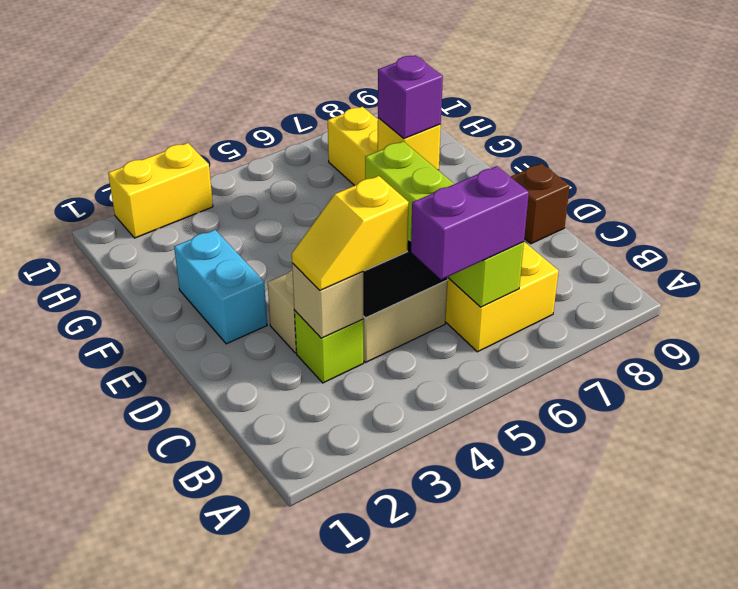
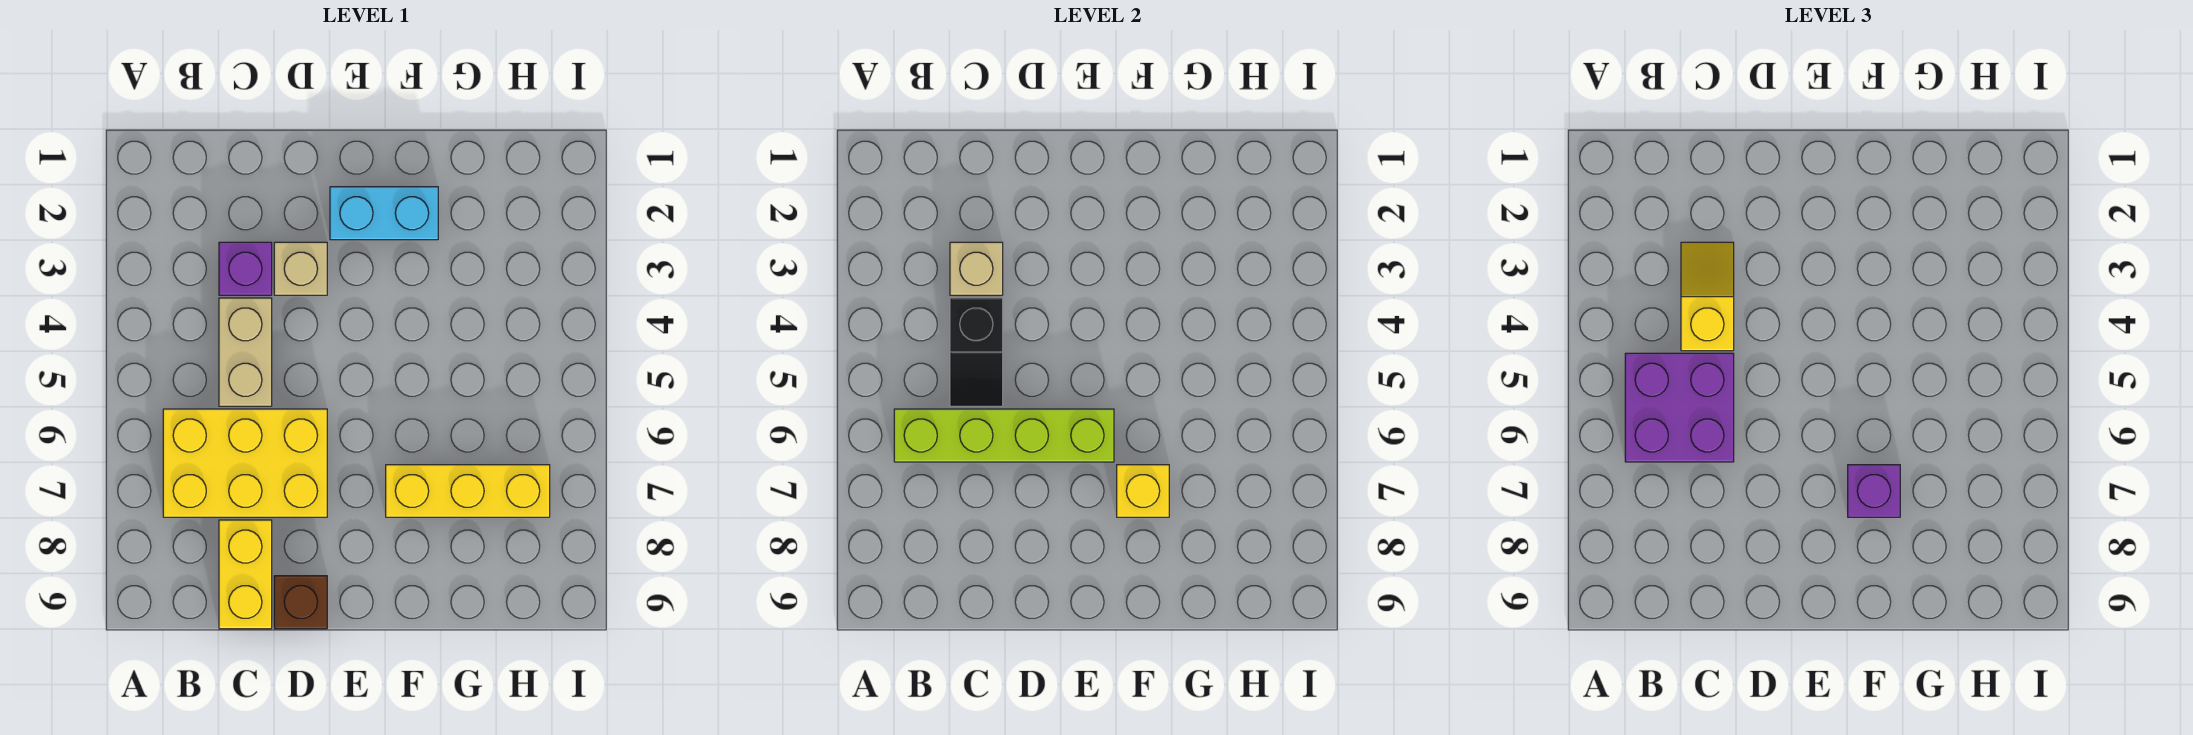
purple 1x2 brick [411,166,529,280] -> purple 2x2 brick [1625,353,1734,462]
lime 1x1 brick [295,311,364,383] -> purple 1x1 brick [219,242,272,295]
yellow 1x2 brick [108,143,213,238] -> yellow 1x2 brick moved to [219,520,272,629]

